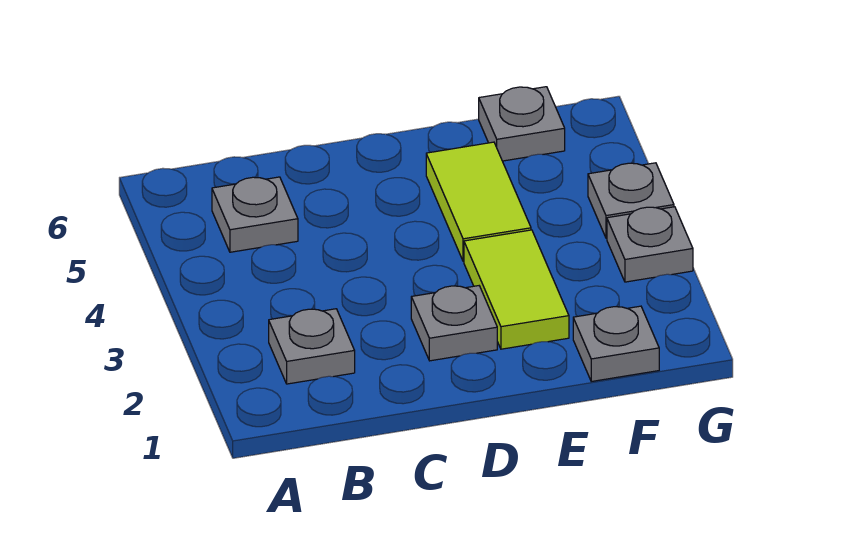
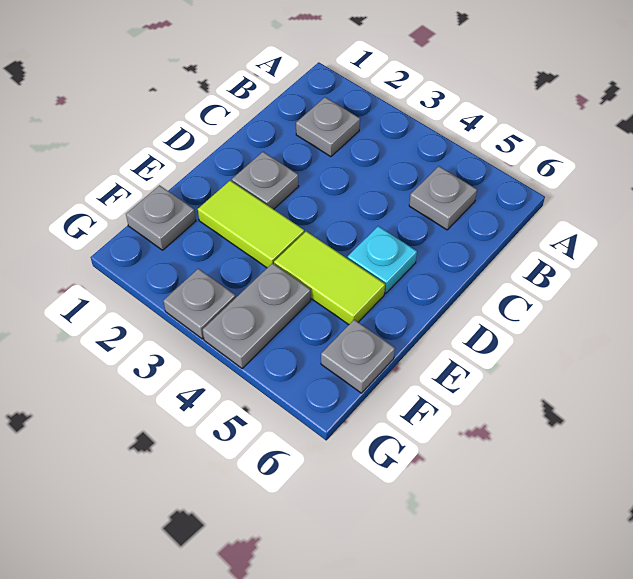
none -> cyan 1x1 plate [347,226,417,294]
grey 1x1 plate [588,163,674,238] -> grey 1x2 plate [203,263,311,369]

